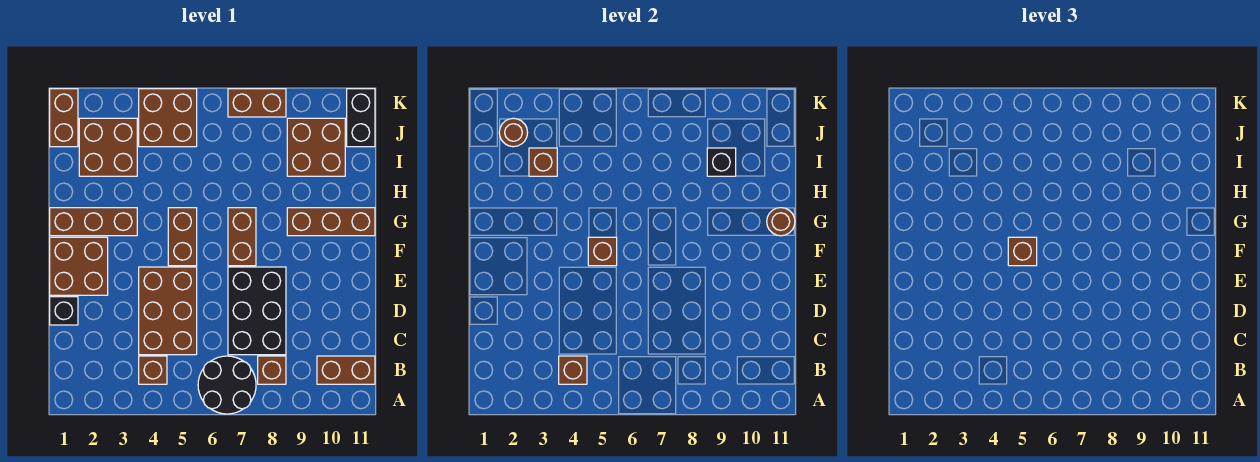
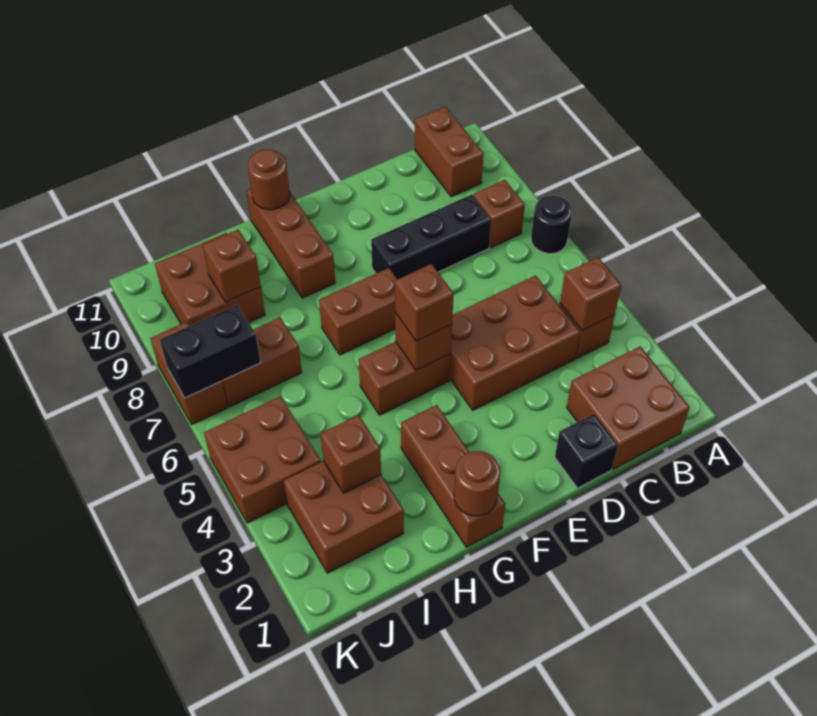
black 2x2 round brick [198,356,256,414] -> black 1x1 round brick [531,196,572,254]
black 2x3 brick [228,267,286,355] -> black 1x3 brick [371,195,491,279]
brown 2x2 brick [50,237,108,295] -> brown 2x2 brick moved to [567,346,690,469]
black 1x1 brick [707,148,736,176] -> brown 1x1 brick [203,229,261,302]
brown 1x2 brick [50,89,78,147] -> brown 1x2 brick moved to [222,317,302,407]
brown 1x1 round brick [499,118,528,147] -> brown 1x1 round brick moved to [454,451,500,516]
black 1x2 brick [347,89,375,147] -> black 1x2 brick moved to [160,305,261,398]

